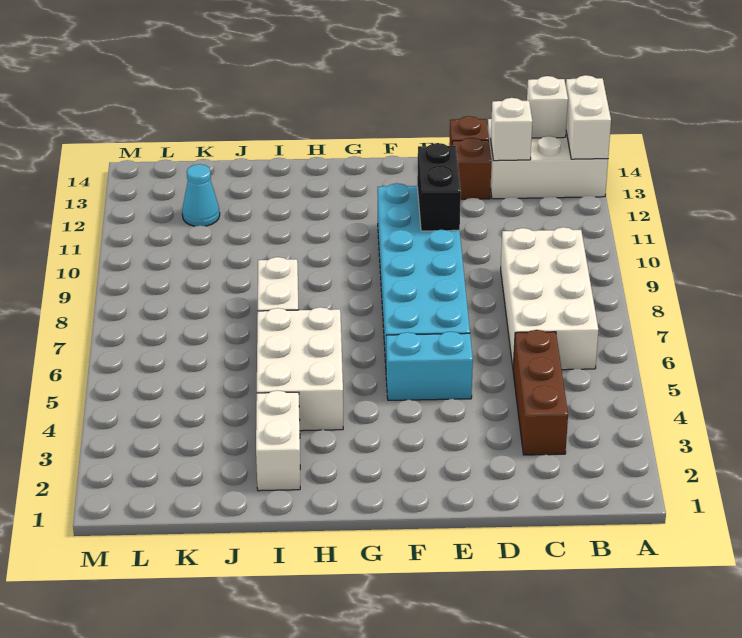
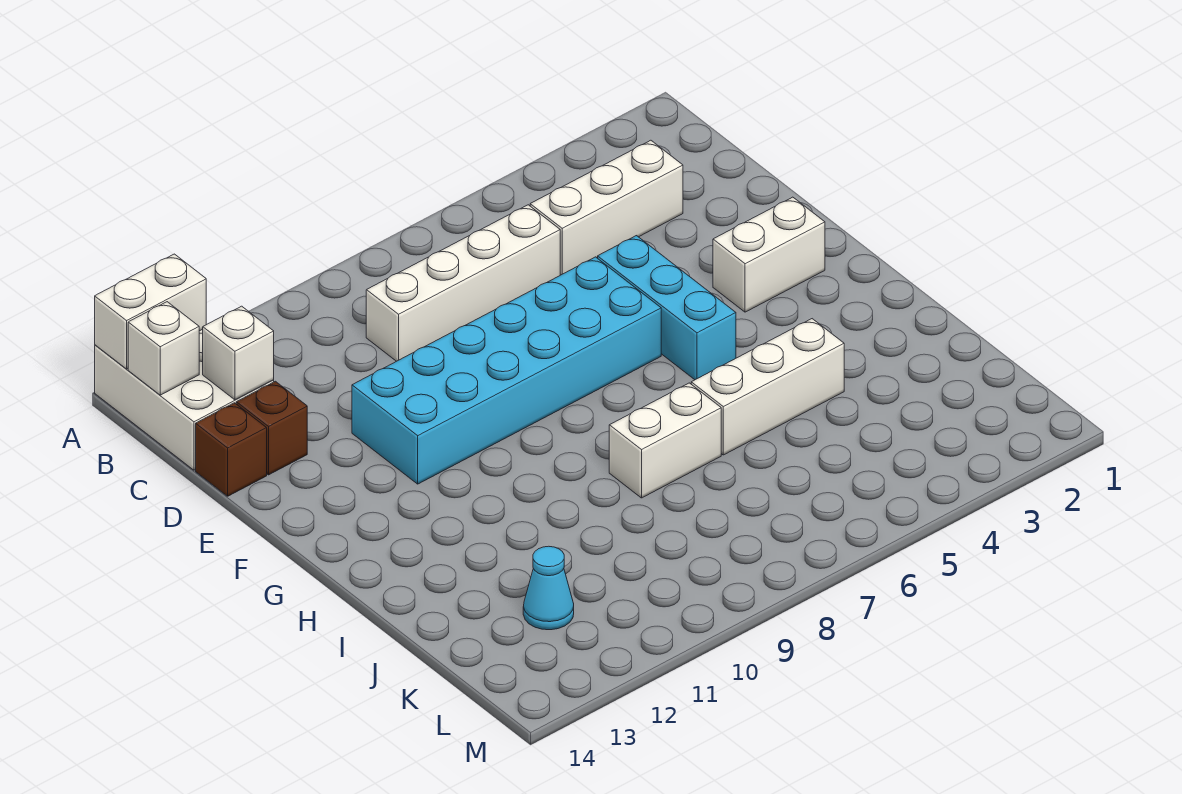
white 2x4 brick [501,227,598,370] -> white 1x4 brick [366,205,560,361]
brown 1x3 brick [513,330,568,455] -> white 1x3 brick [530,140,683,275]
cyan 1x2 brick [386,331,473,400] -> cyan 1x3 brick [598,236,736,380]
black 1x2 brick [417,143,461,231] -> none
white 2x3 brick [257,307,343,431] -> white 1x3 brick [691,319,844,455]
white 1x2 brick [256,390,300,491] -> white 1x2 brick moved to [713,197,825,312]

